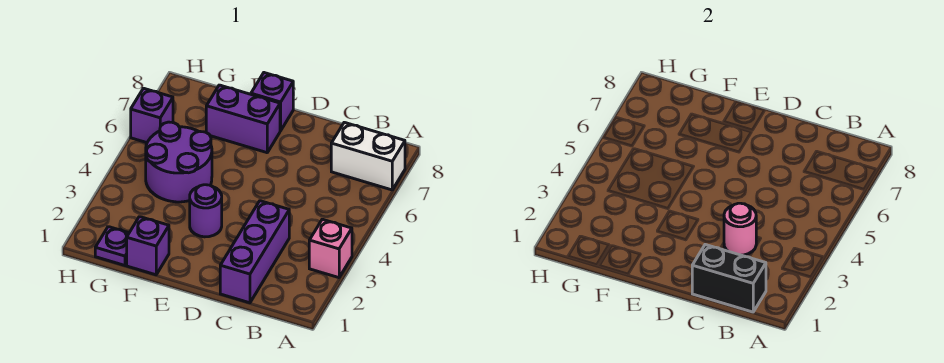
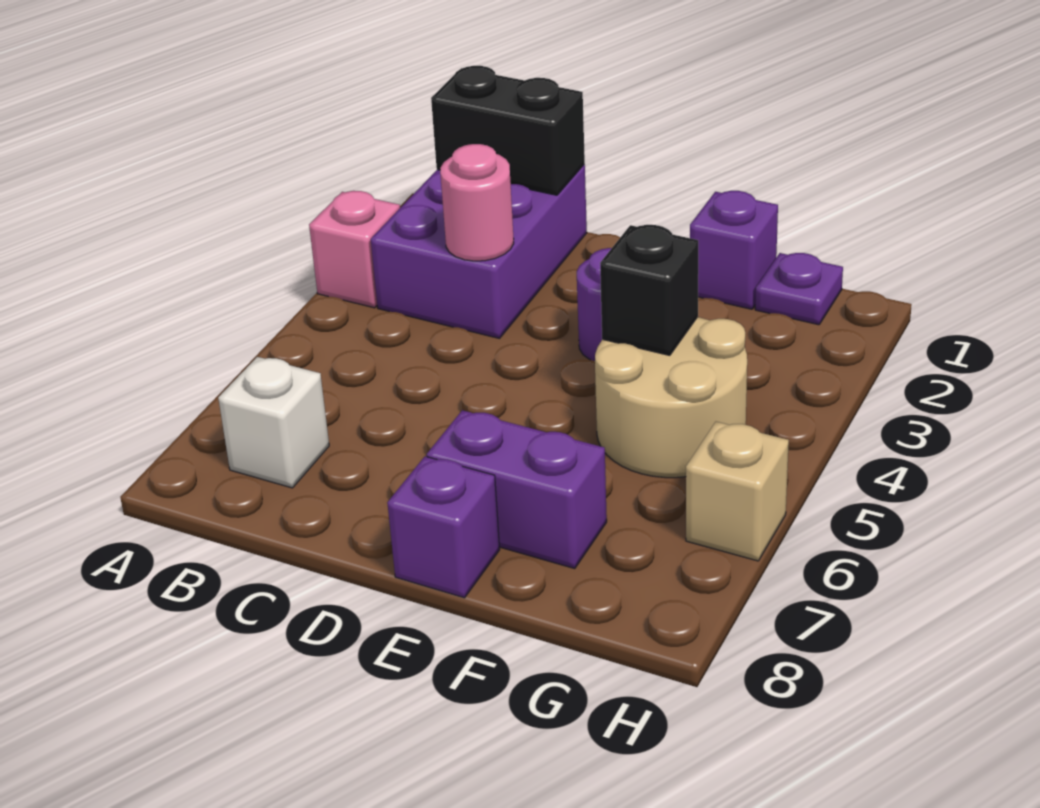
white 1x2 brick [331,122,405,190] -> white 1x1 brick [218,357,329,488]
purple 1x3 brick [220,201,289,303] -> purple 2x3 brick [371,165,587,338]
purple 2x2 round brick [146,122,212,202] -> tan 2x2 round brick [595,317,747,478]
none -> black 1x1 brick [600,225,698,355]
purple 1x1 brick [131,88,173,143] -> tan 1x1 brick [686,422,789,561]

